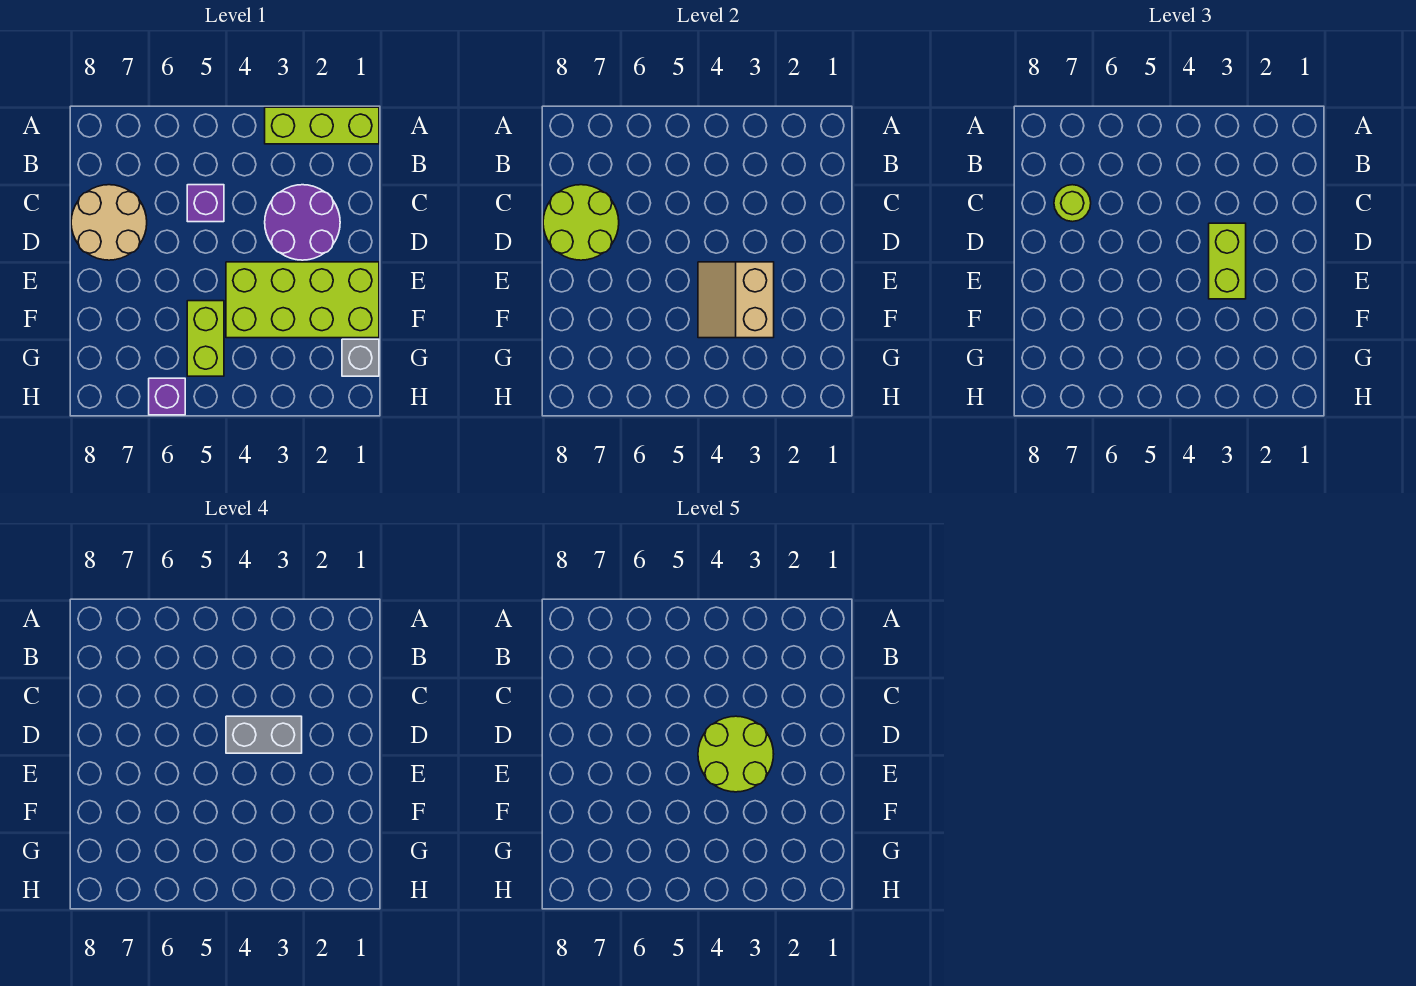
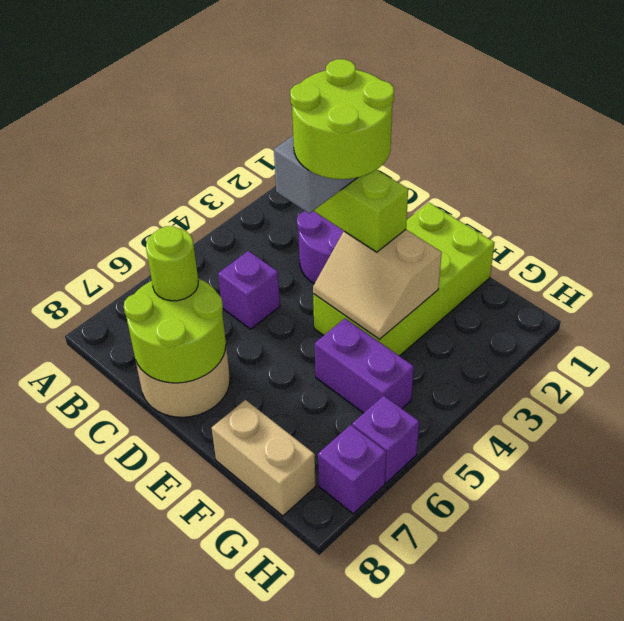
lime 1x3 brick [265,107,379,144] -> none
lime 1x2 brick [187,301,224,376] -> purple 1x2 brick [315,319,414,413]
none -> tan 1x2 brick [212,400,316,516]
grey 1x1 brick [342,339,379,376] -> none
none -> purple 1x1 brick [318,425,386,514]

